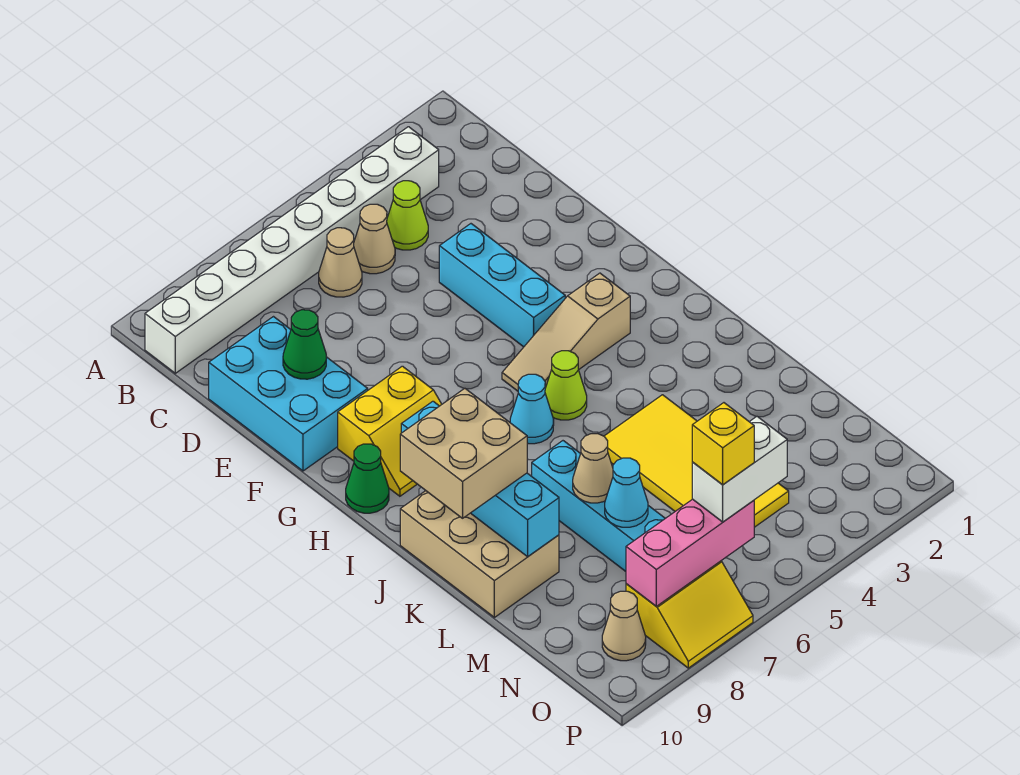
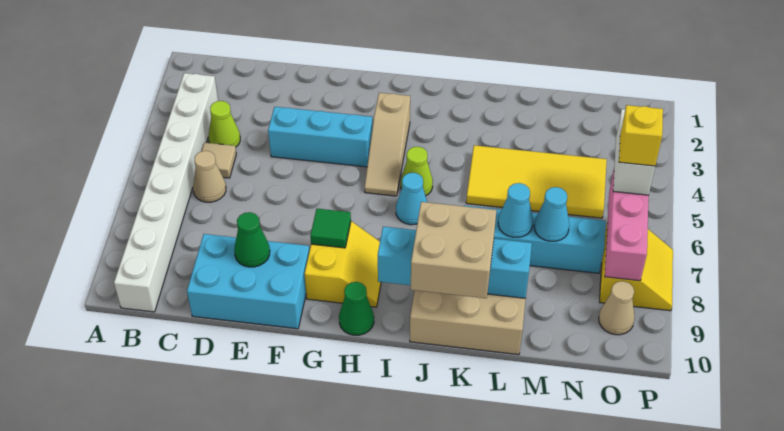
tan 1x1 cone [354,204,395,274] -> tan 1x1 tile [202,142,236,178]
none -> green 1x1 tile [310,209,351,248]
tan 1x1 cone [573,434,613,503] -> cyan 1x1 cone [498,183,533,237]

